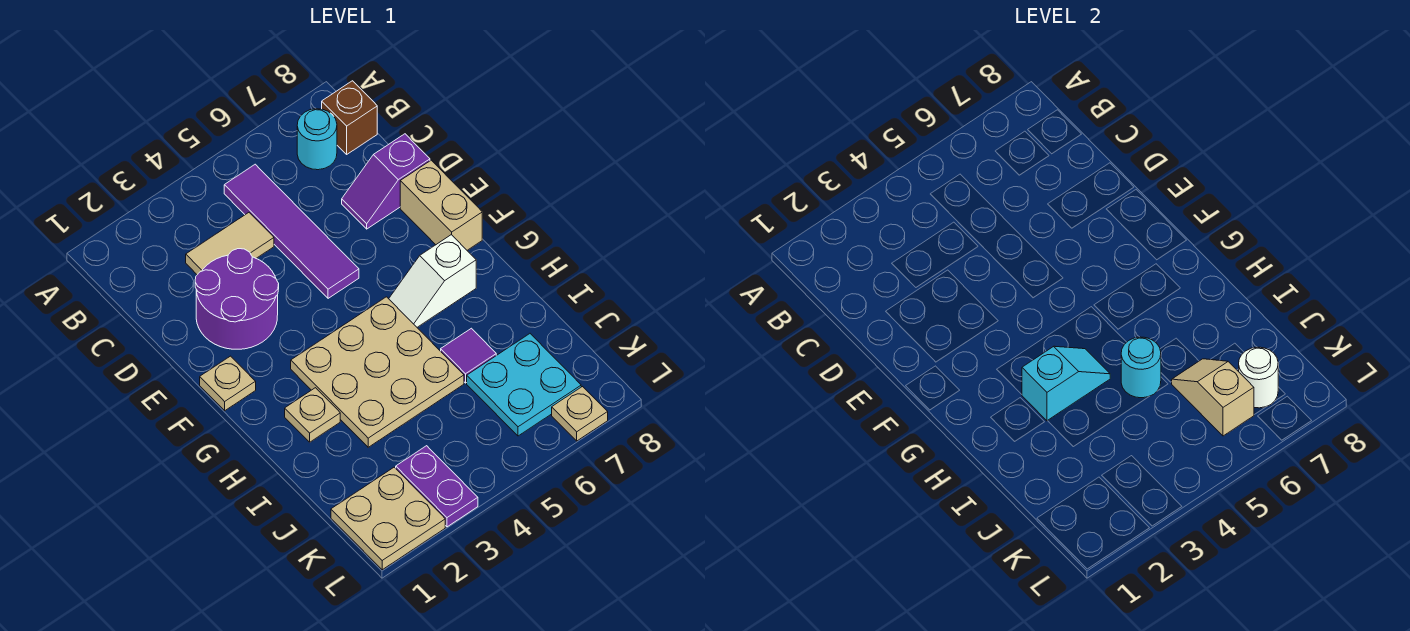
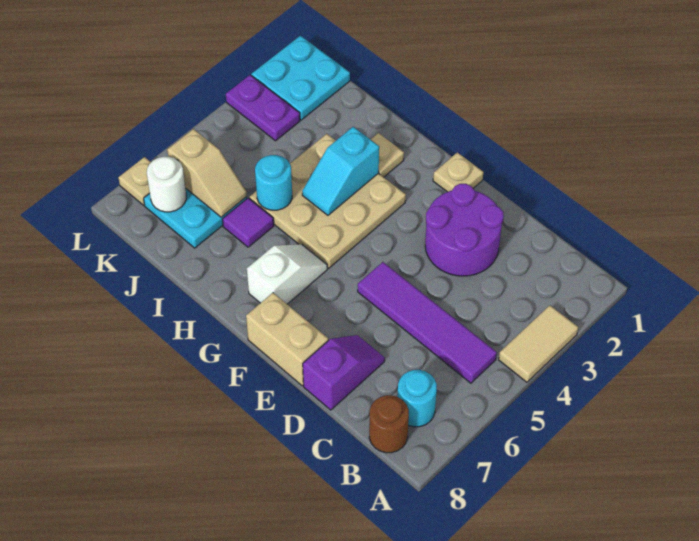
brown 1x1 brick [322,81,377,154] -> brown 1x1 round brick [369,395,409,453]
tan 1x2 tile [186,213,274,275] -> tan 1x2 tile moved to [499,305,578,382]
tan 2x2 plate [331,467,445,570] -> cyan 2x2 plate [251,36,350,120]

